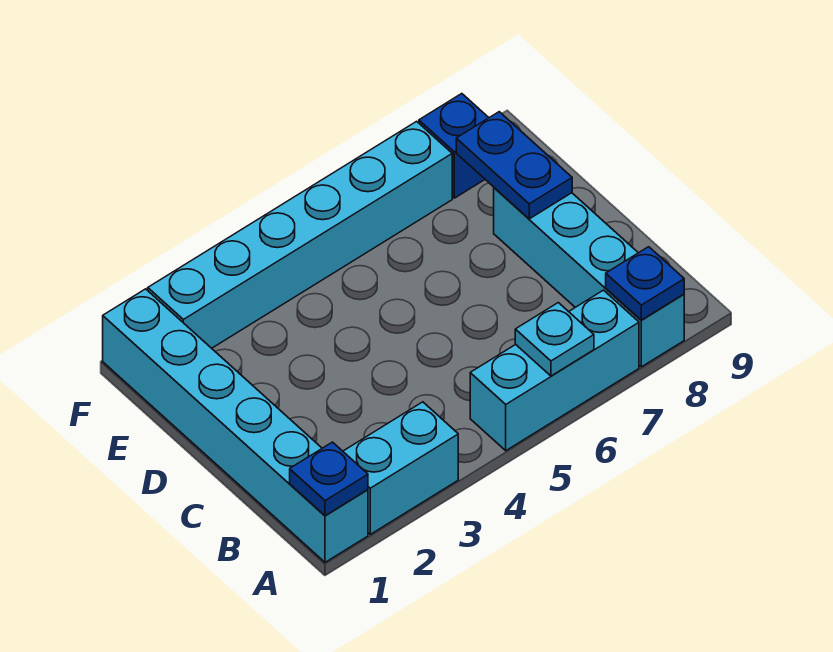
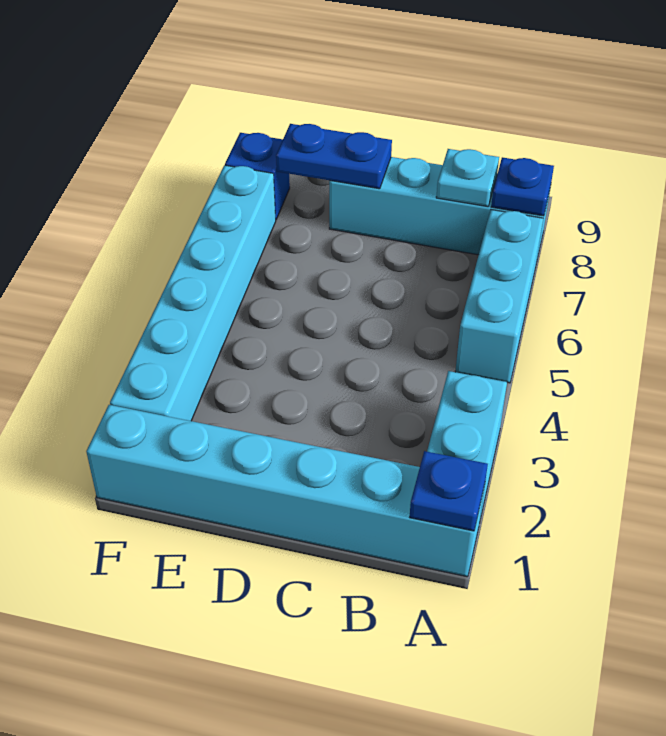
cyan 1x1 plate [515,303,594,376] -> cyan 1x1 plate moved to [436,149,499,207]

